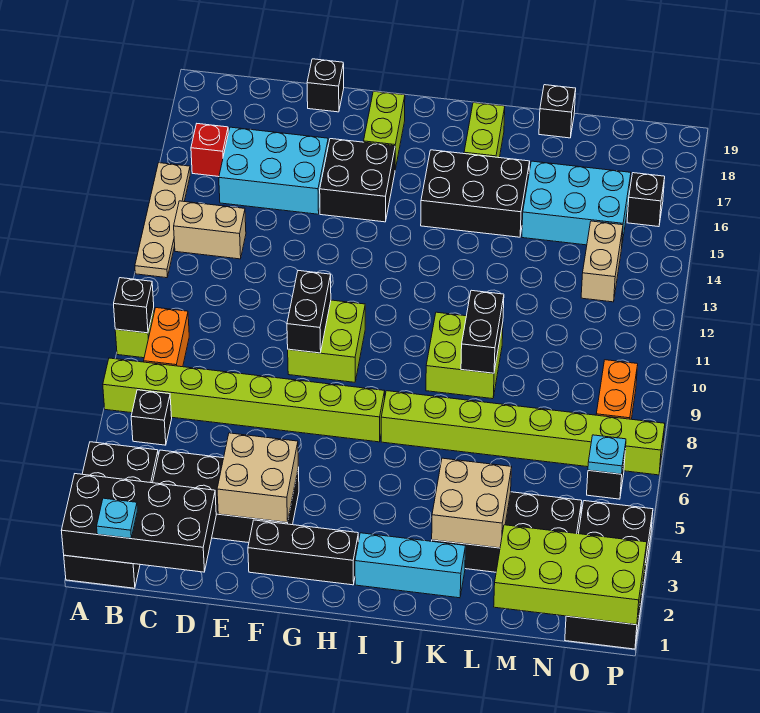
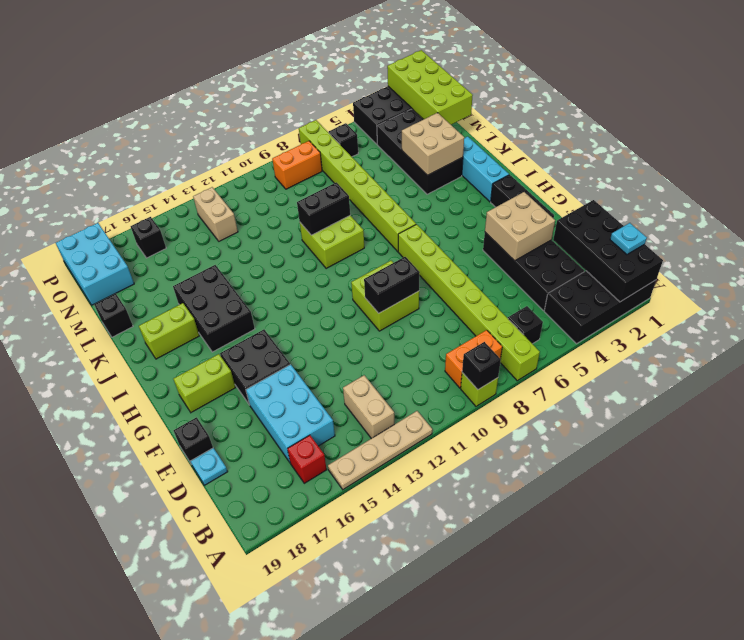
cyan 2x3 brick [522,161,631,245] -> cyan 2x3 brick moved to [56,223,134,305]
tan 1x2 brick [581,221,623,302] -> tan 1x2 brick turned to [193,187,238,241]
cyan 1x1 plate [588,435,626,474] -> cyan 1x1 plate moved to [190,448,228,485]

